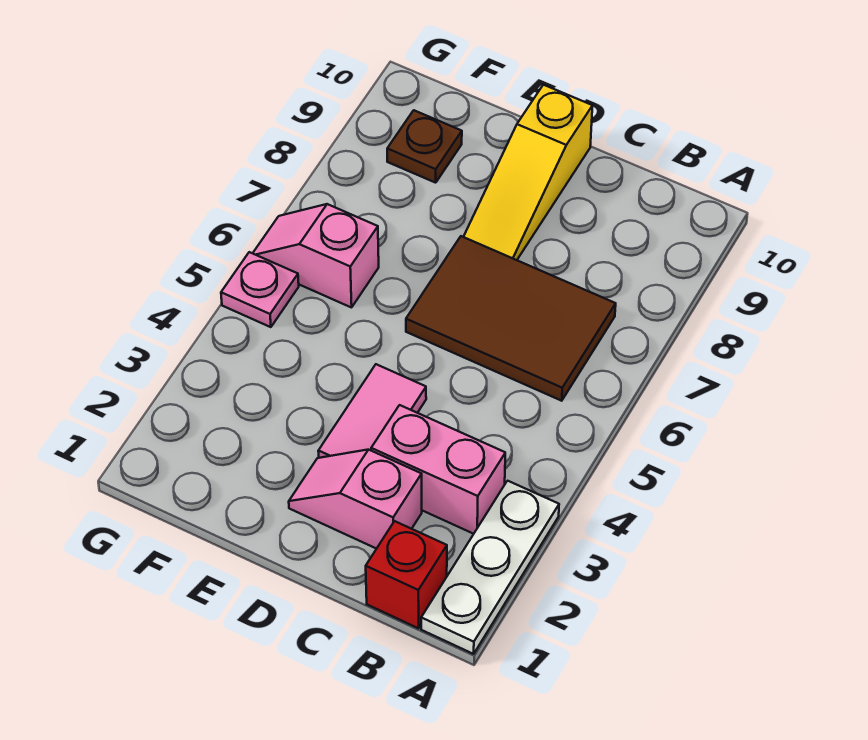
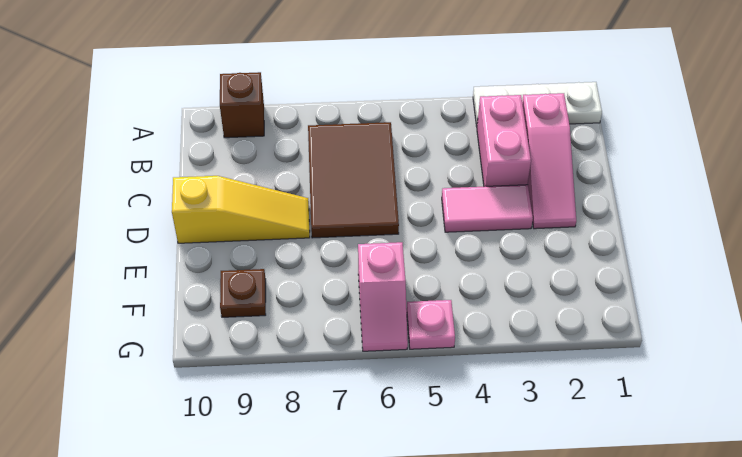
none -> brown 1x1 brick [220,72,264,138]
red 1x1 brick [366,521,447,628] -> none
pink 1x2 slope [289,450,422,549] -> pink 1x3 slope [522,93,576,229]

